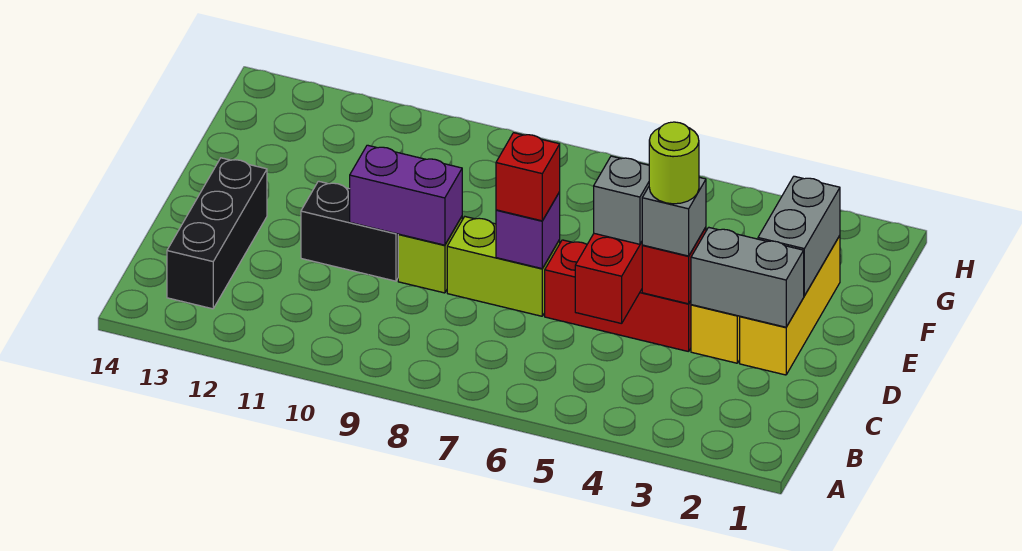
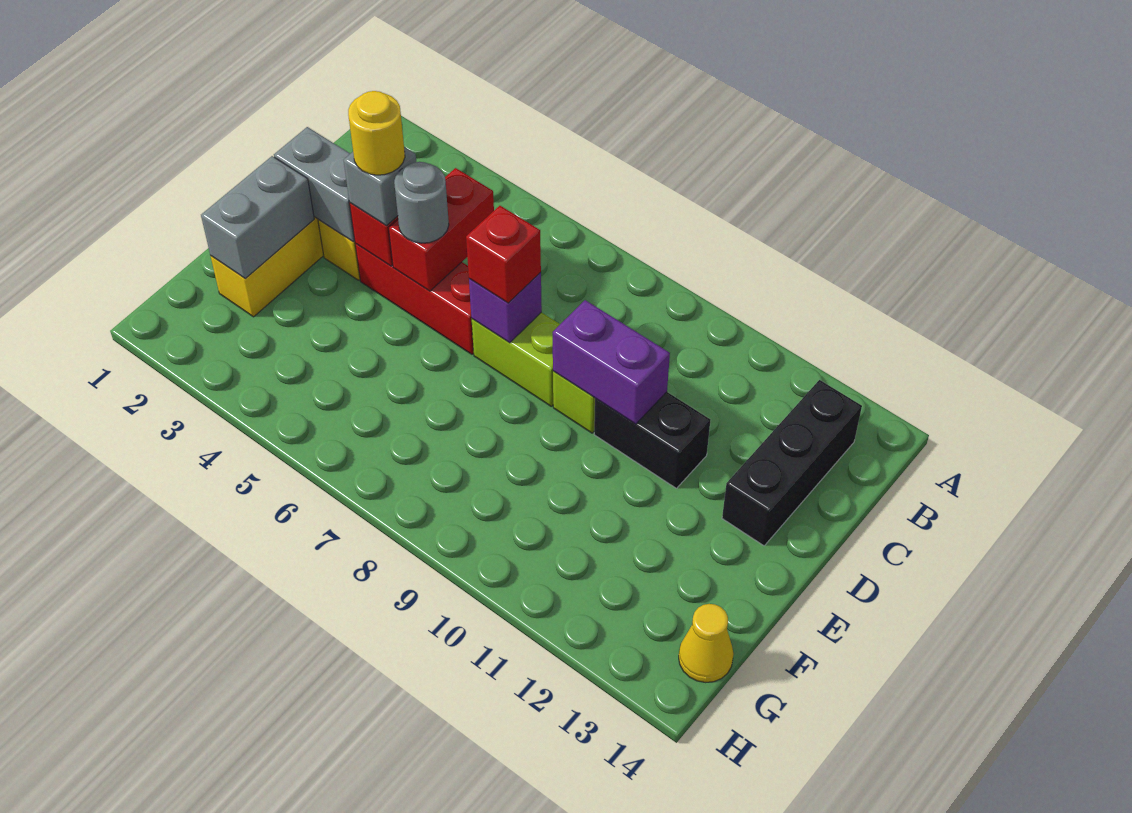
lime 1x1 round brick [649,122,699,204] -> yellow 1x1 round brick [348,91,405,175]
grey 1x1 brick [594,156,649,244] -> grey 1x1 round brick [394,162,449,243]
none -> yellow 1x1 cone [679,604,733,683]

